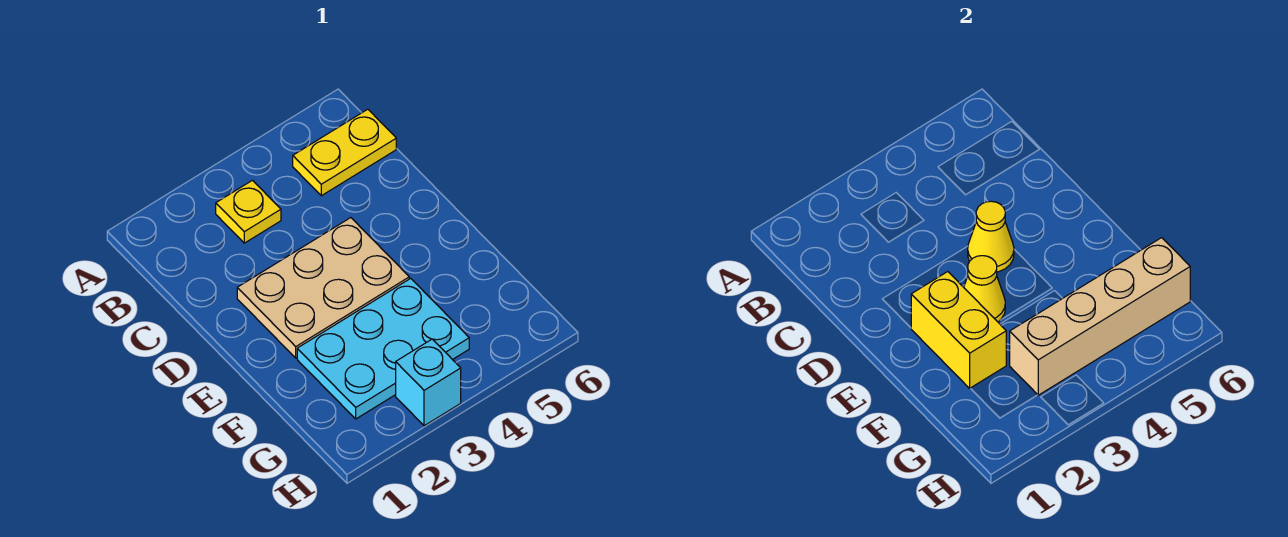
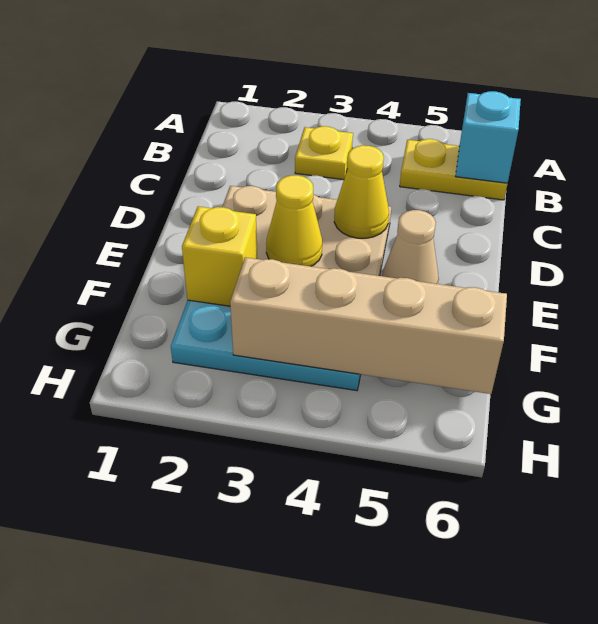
yellow 1x2 brick [911,272,1006,388] -> yellow 1x1 brick [182,206,257,306]
none -> tan 1x1 cone [382,210,439,284]
cyan 1x1 brick [396,339,461,426] -> cyan 1x1 brick moved to [456,91,521,183]

